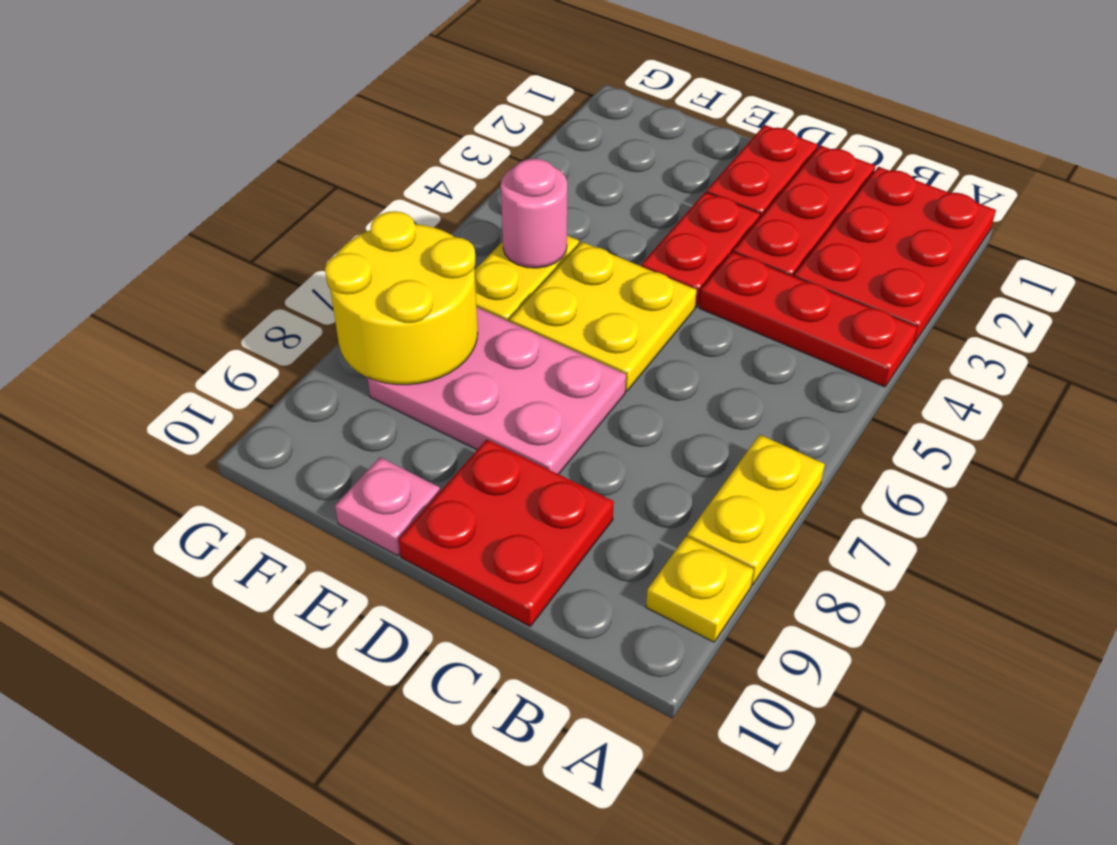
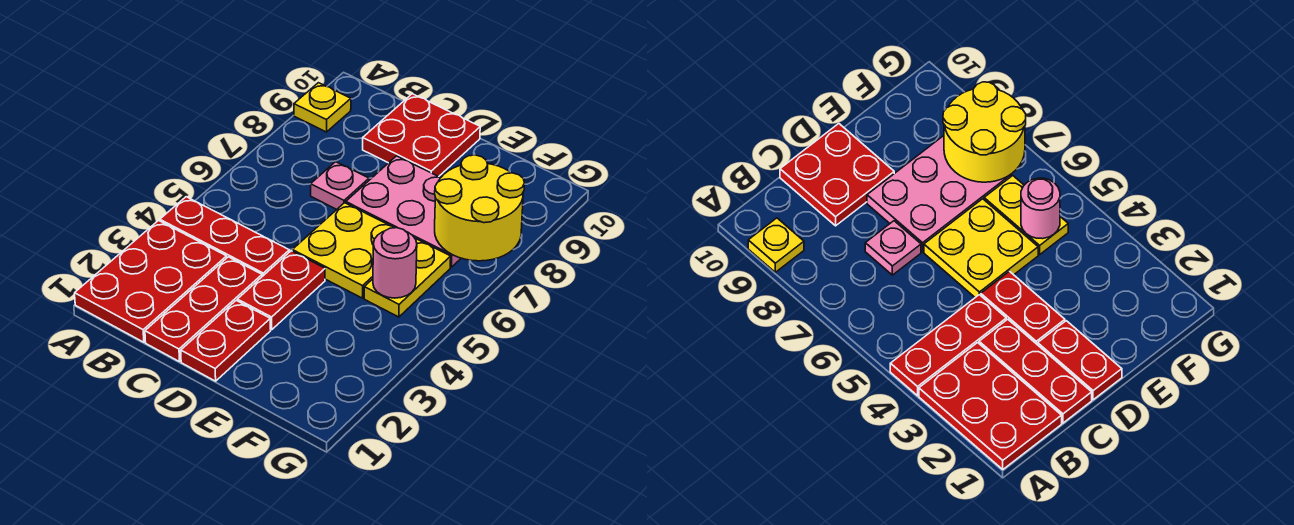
yellow 1x2 plate [687,435,825,585] -> none
pink 1x1 plate [335,457,440,556] -> pink 1x1 plate moved to [311,162,369,209]

